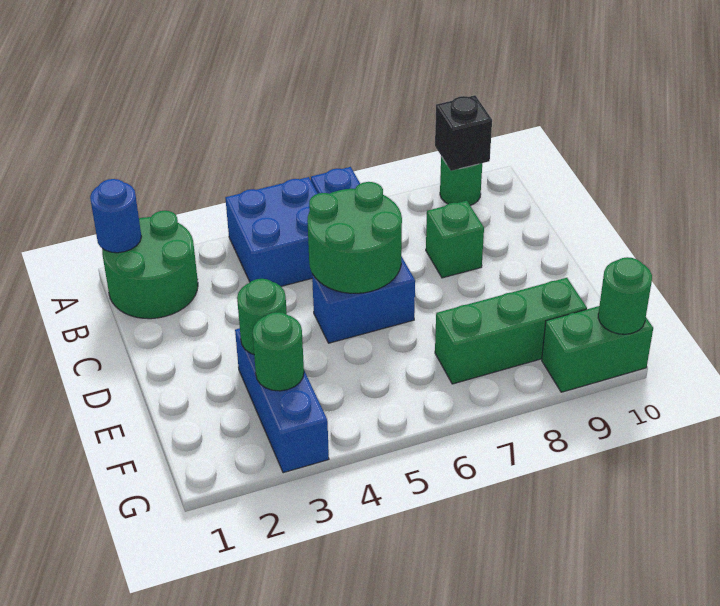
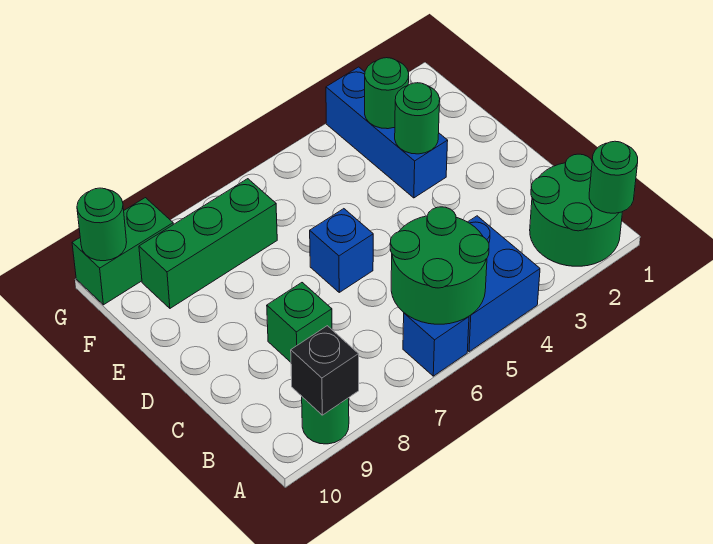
blue 1x1 round brick [90,179,141,253] -> green 1x1 round brick [589,141,638,213]
green 2x2 round brick [307,182,402,293] -> green 2x2 round brick moved to [390,207,489,324]
blue 1x2 brick [312,256,415,343] -> blue 1x1 brick [310,209,373,292]

